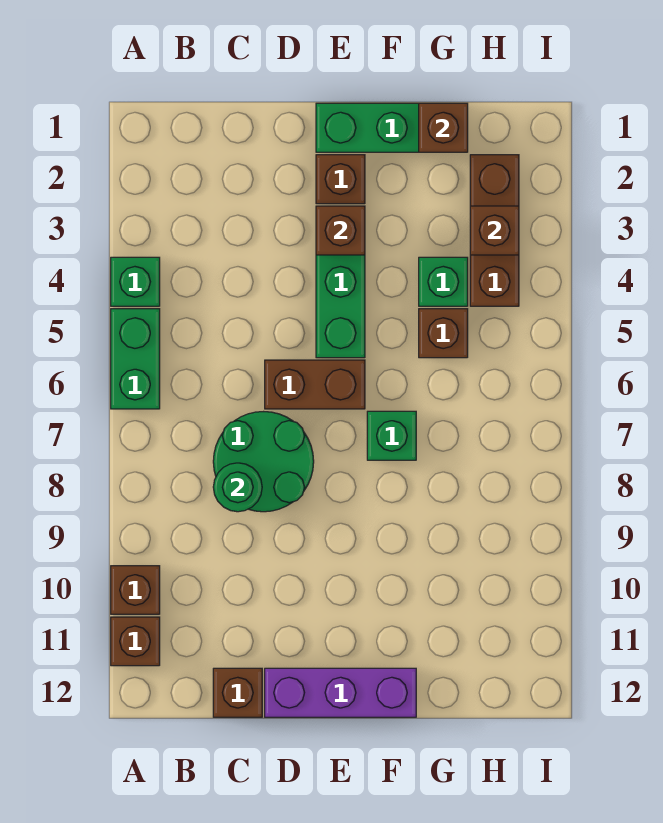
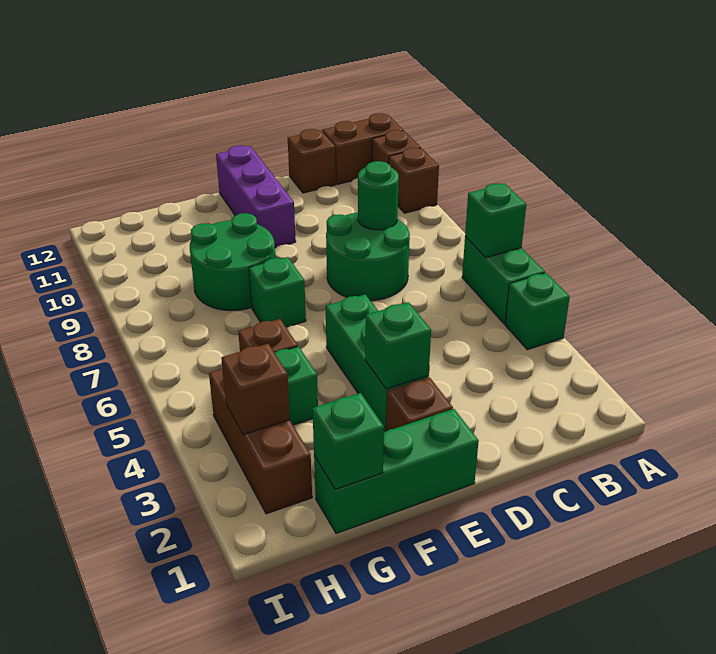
none -> green 1x1 brick [465,183,526,258]
brown 1x2 brick [265,360,365,409] -> brown 1x2 brick moved to [322,113,403,184]
purple 1x3 brick [265,668,416,717] -> purple 1x3 brick turned to [216,145,296,248]
brown 1x1 brick [316,206,365,255] -> green 1x1 brick [365,302,431,389]
none -> green 2x2 round brick [190,213,275,311]
brown 1x1 brick [419,103,468,152] -> green 1x1 brick [312,393,384,489]

